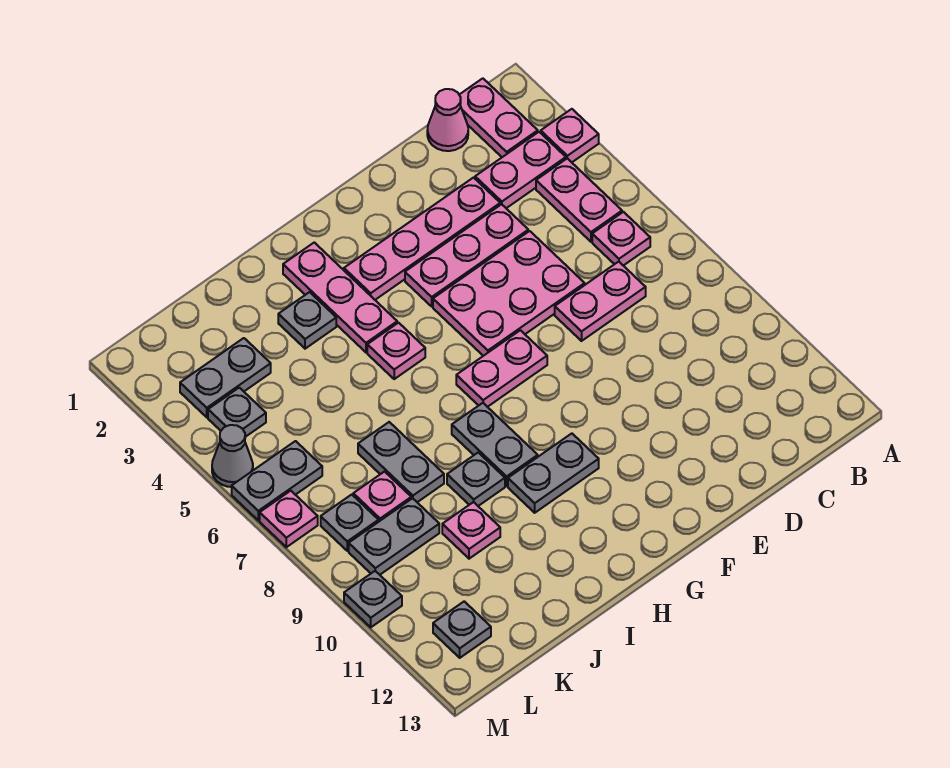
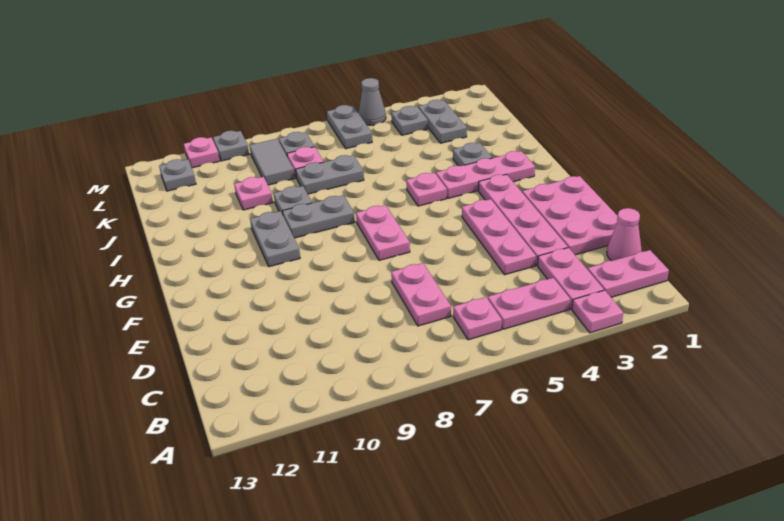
pink 2x3 plate [433,231,585,356] -> pink 2x3 plate moved to [522,176,617,255]
grey 1x2 plate [349,498,439,575] -> grey 1x2 tile [249,139,295,185]
pink 1x1 plate [260,491,318,547] -> pink 1x1 plate moved to [184,137,220,168]

